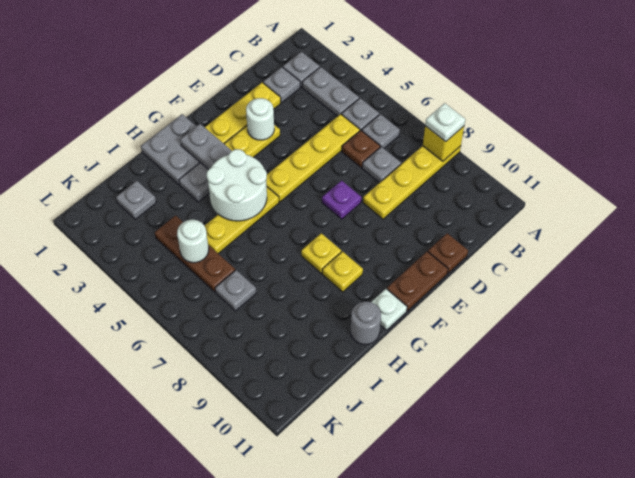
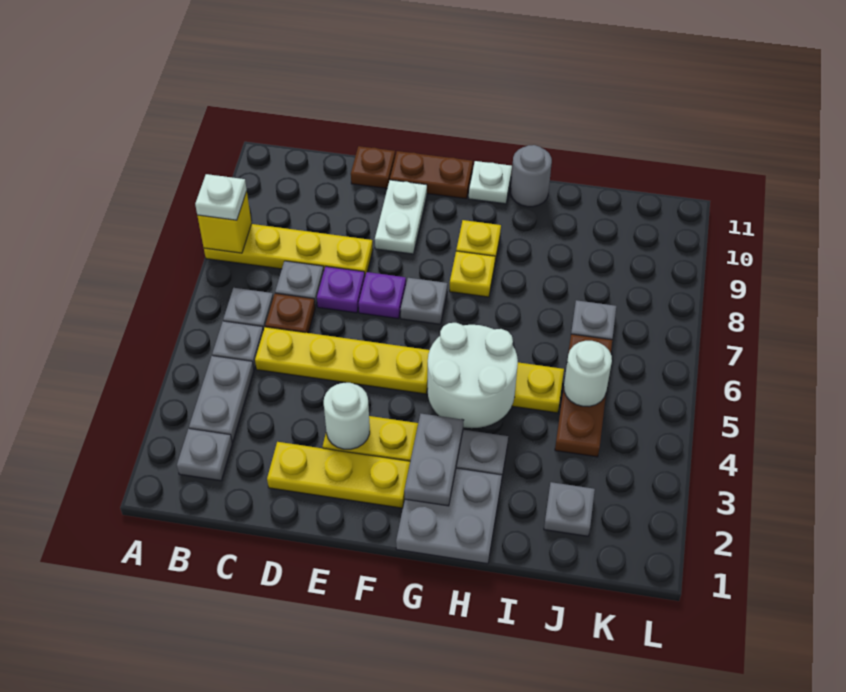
grey 1x1 plate [263,67,300,102] -> grey 1x1 plate moved to [401,278,447,324]
none -> purple 1x1 plate [317,266,365,313]
none -> white 1x2 plate [375,180,427,254]

